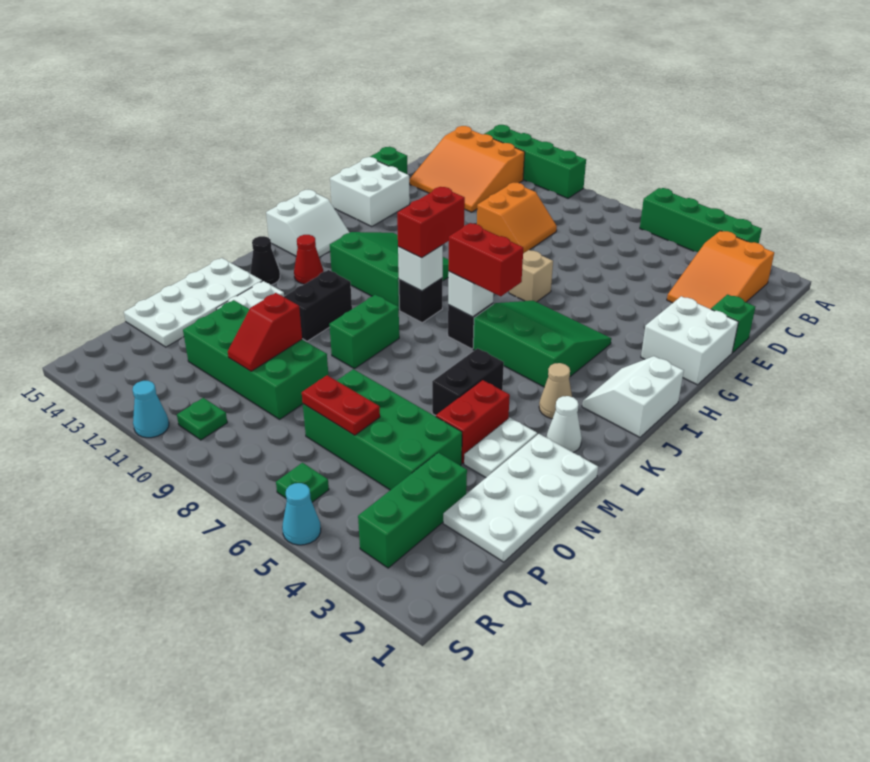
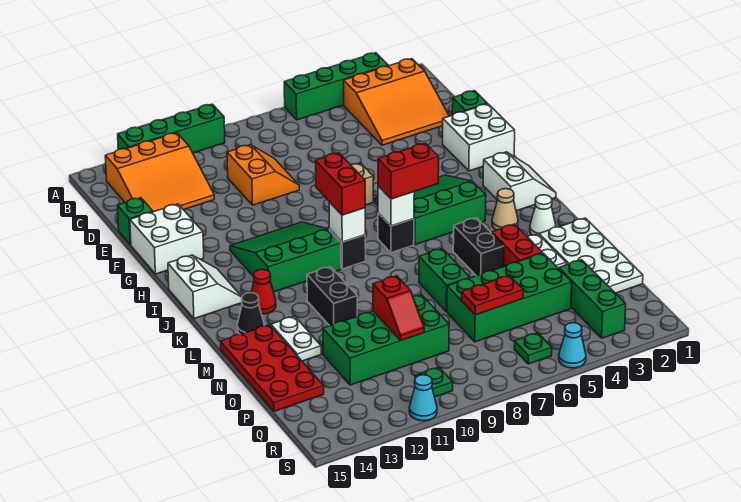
orange 2x3 slope [667,231,774,309] -> orange 3x3 slope [344,59,449,145]
white 2x2 slope [582,356,684,437] -> white 2x2 slope turned to [483,152,556,211]
green 1x2 brick [329,295,399,369] -> green 1x2 brick moved to [419,249,470,312]
white 2x4 plate [124,258,262,347] -> red 2x4 plate [220,325,324,411]

